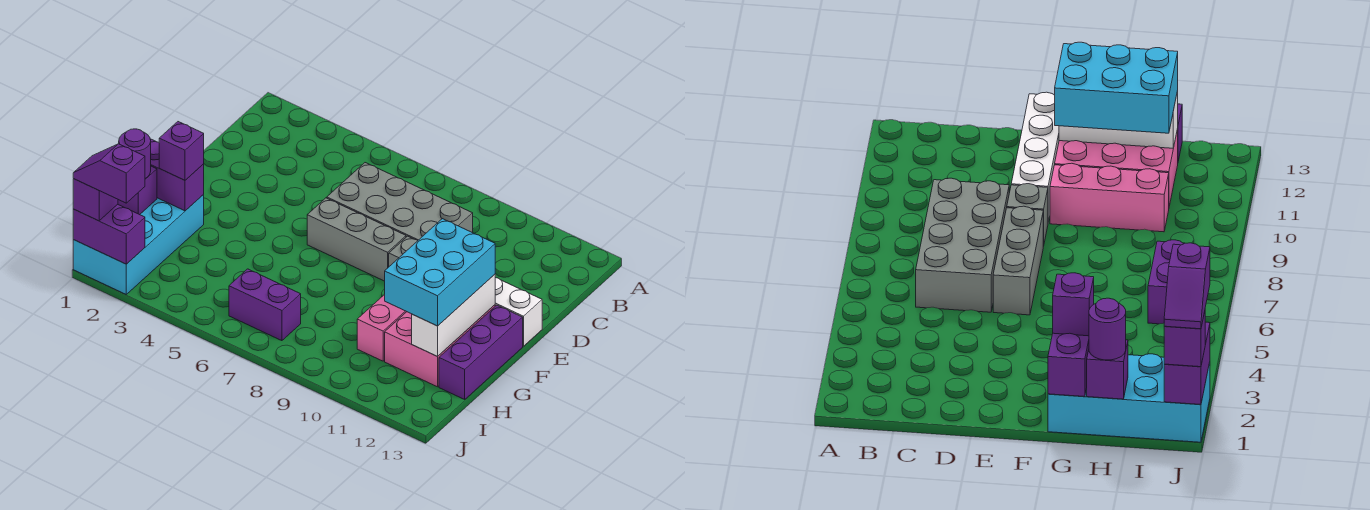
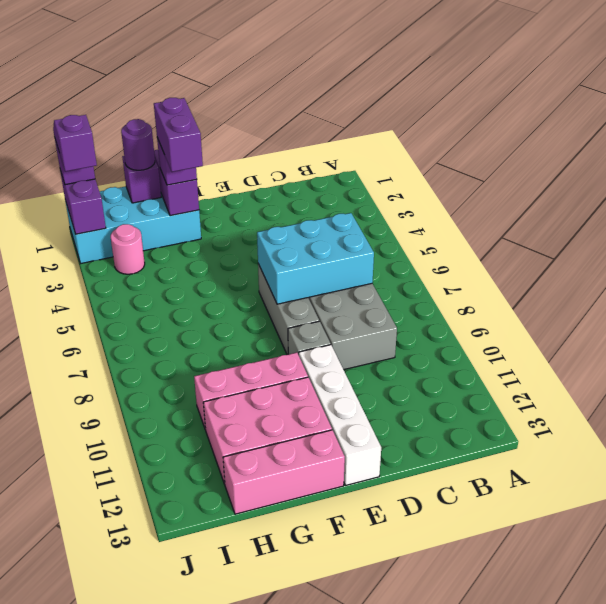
cyan 2x3 brick [385,219,495,326] -> cyan 2x3 brick moved to [257,213,374,304]
white 1x3 brick [412,274,495,356] -> none
purple 1x3 brick [439,305,523,399] -> pink 1x3 brick [223,430,345,514]
none -> pink 1x1 round brick [111,224,145,274]
purple 1x2 brick [229,269,301,341] -> purple 1x2 brick moved to [154,98,203,172]

